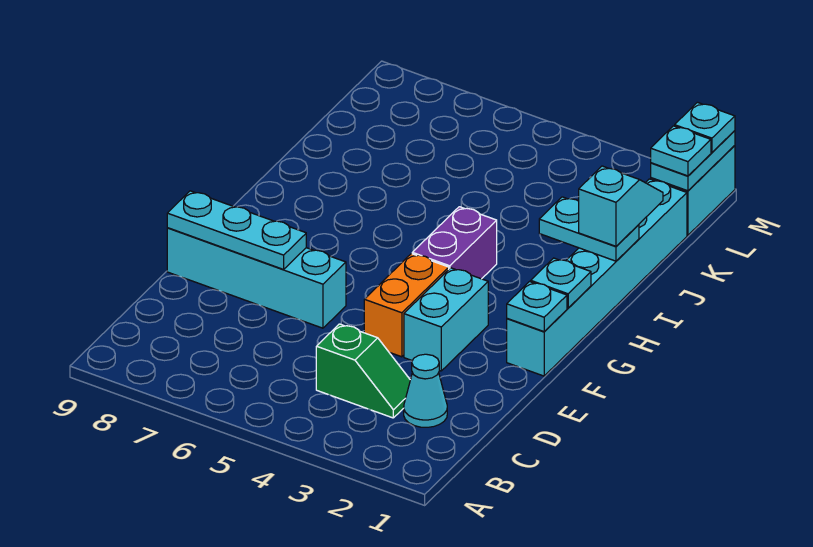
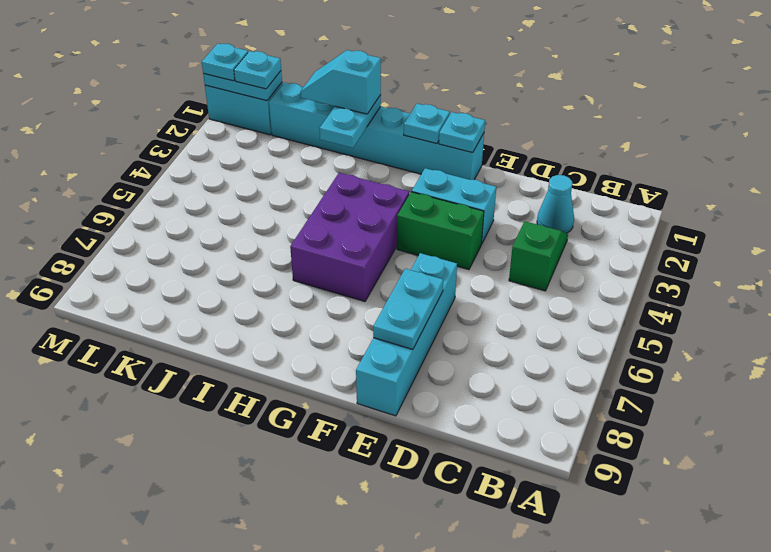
orange 1x2 brick [364,254,449,357] -> green 1x2 brick [397,192,484,270]
cyan 1x3 plate [167,191,306,269] -> cyan 1x2 plate [373,269,443,350]
purple 1x2 brick [412,207,497,279] -> purple 2x3 brick [290,173,409,301]

